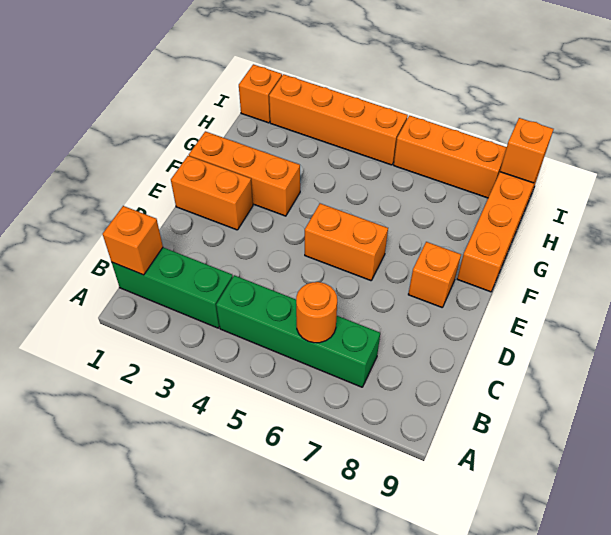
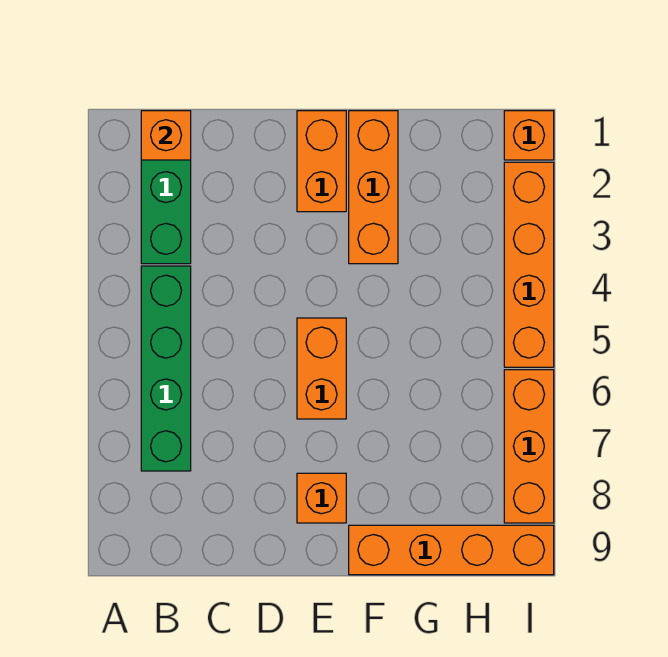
orange 1x1 round brick [296,282,337,343] -> none
orange 1x1 brick [500,118,554,183] -> none

